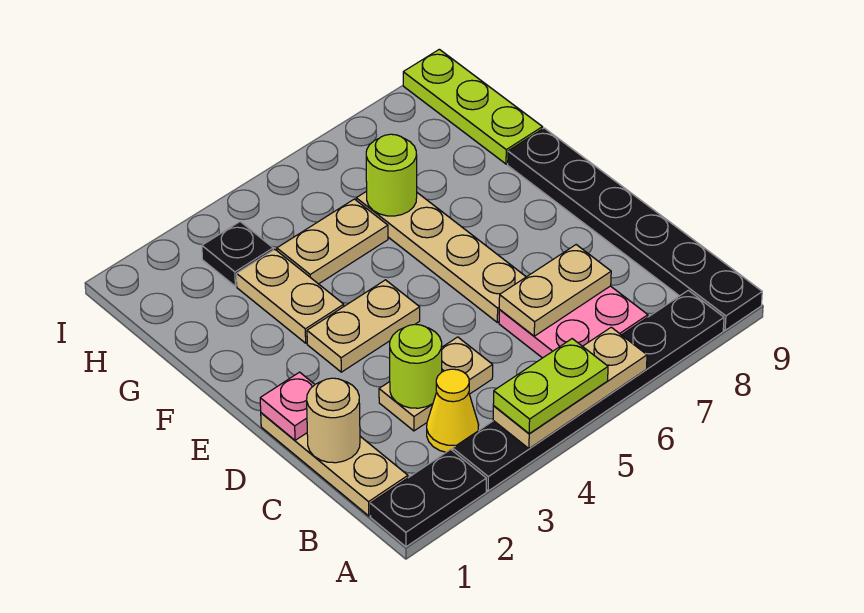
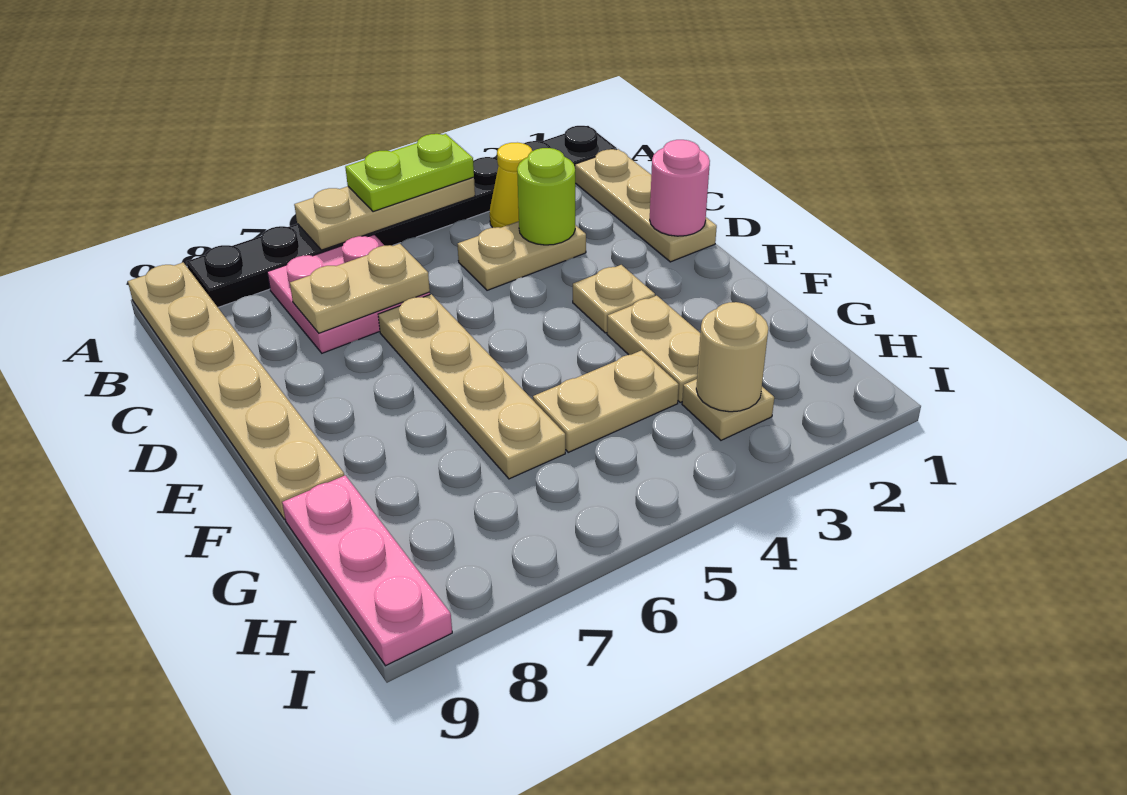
black 1x6 plate [508,128,762,330] -> tan 1x6 plate [128,263,344,520]
tan 1x1 round brick [307,378,360,463] -> tan 1x1 round brick moved to [696,302,768,412]
pink 1x1 plate [260,372,315,440] -> pink 1x1 round brick [650,140,710,236]
tan 1x2 plate [307,280,420,372] -> tan 1x1 plate [573,265,655,333]
lime 1x1 round brick [366,134,417,216] -> none
lime 1x3 plate [403,49,543,164] -> pink 1x3 plate [282,475,452,666]
black 1x1 plate [202,222,273,286] -> tan 1x1 plate [682,379,774,440]

